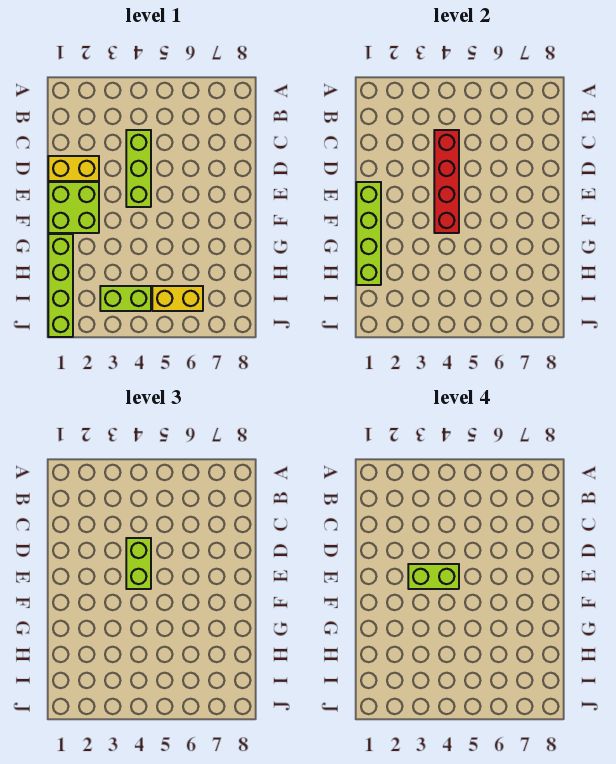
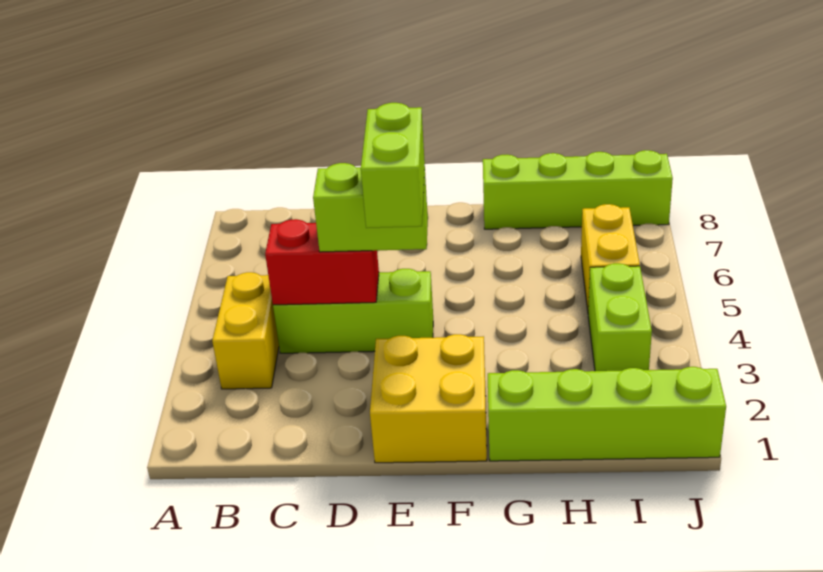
red 1x4 brick [434,130,459,233] -> red 1x2 brick [265,219,379,305]
yellow 1x2 brick [48,156,99,181] -> yellow 1x2 brick moved to [212,272,279,389]
lime 2x2 brick [48,182,99,233] -> yellow 2x2 brick [370,334,487,463]
lime 1x4 brick [356,182,381,285] -> lime 1x4 brick moved to [483,150,673,229]

